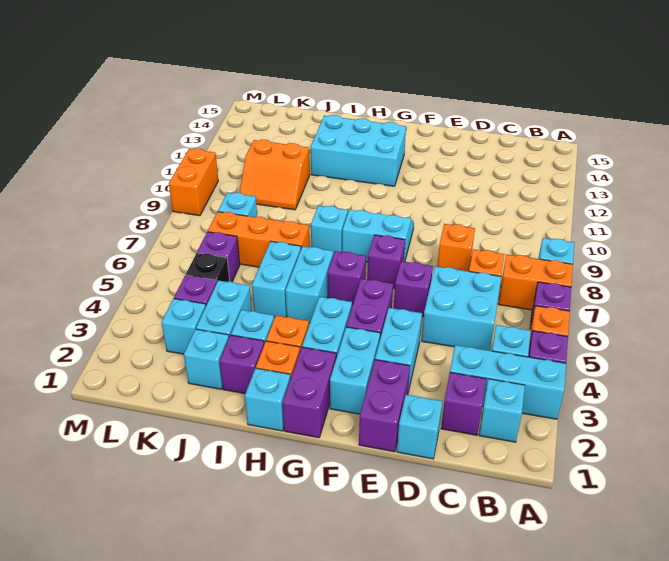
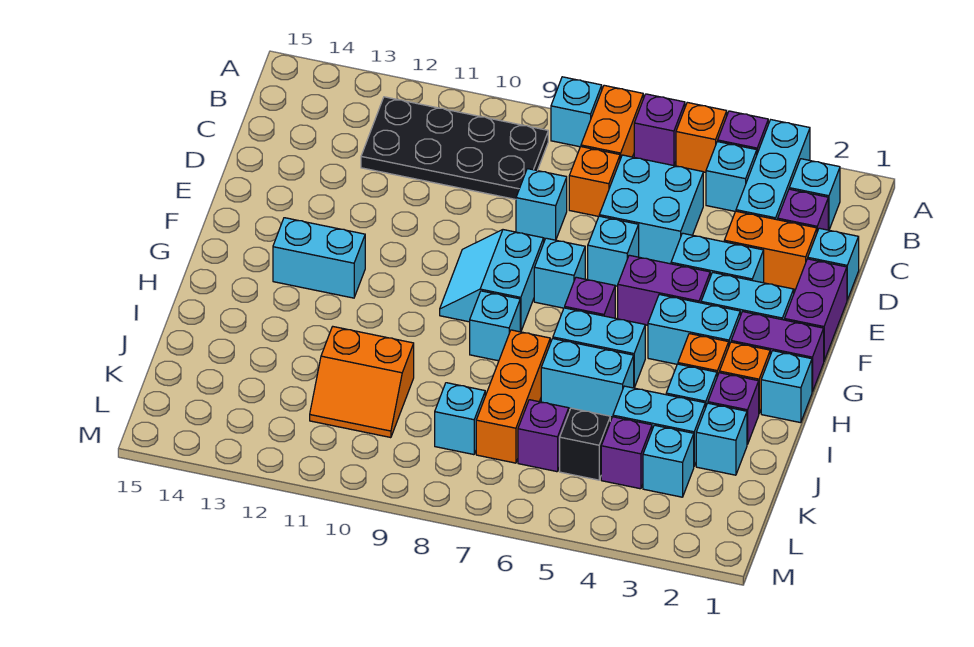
none -> black 2x4 plate [361,97,548,199]
orange 1x1 brick [437,224,475,271] -> cyan 1x1 brick [516,169,567,240]
purple 1x2 brick [359,360,410,452] -> purple 1x2 brick turned to [785,259,847,360]
purple 1x1 brick [394,261,433,317] -> cyan 1x1 brick [588,216,639,286]
purple 1x1 brick [367,235,405,288] -> cyan 1x1 brick [534,238,585,308]
cyan 2x3 brick [311,115,406,186] -> cyan 1x2 brick [273,218,365,298]
orange 2x2 slope [240,140,310,210] -> orange 2x2 slope turned to [310,327,414,438]
orange 1x2 brick [169,149,218,216] -> orange 1x2 brick moved to [724,211,817,290]

